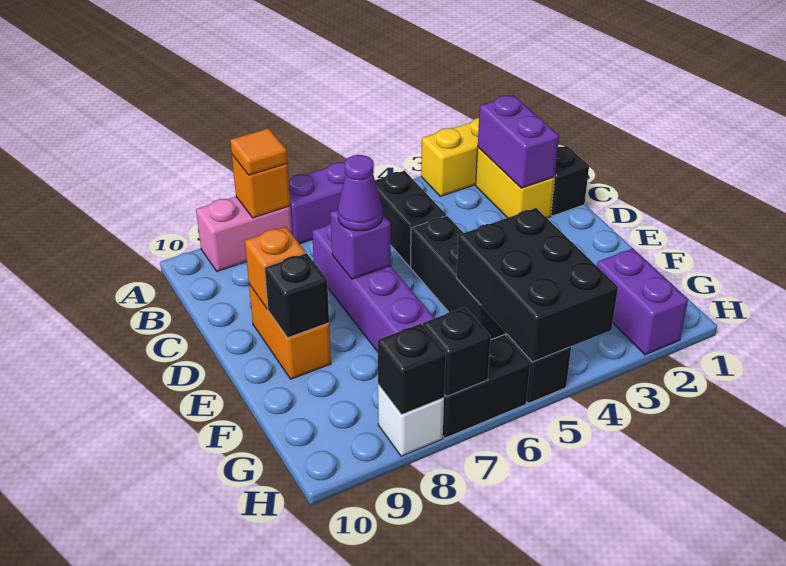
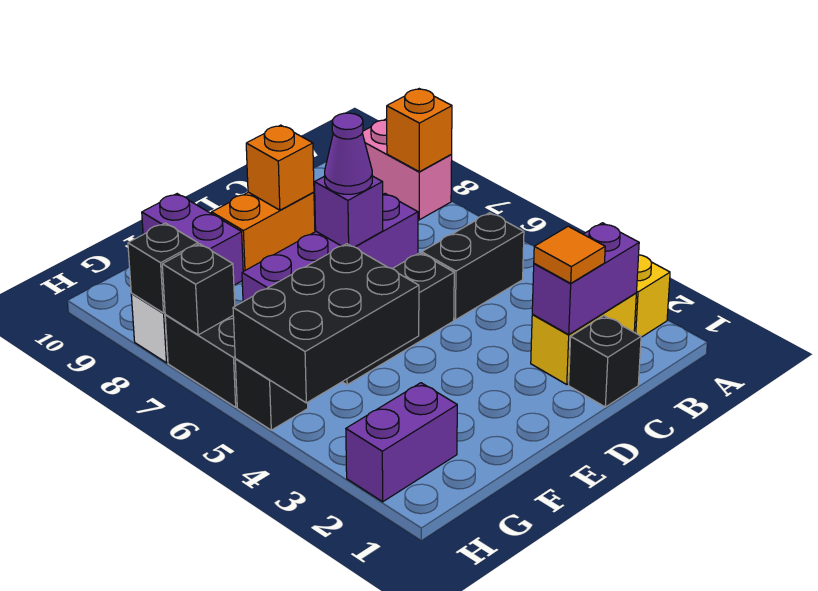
purple 1x2 brick [289,162,345,244] -> purple 1x2 brick moved to [142,194,243,285]
orange 1x1 tile [230,128,287,175] -> orange 1x1 tile moved to [534,226,605,283]
black 1x1 brick [265,253,329,338] -> none

